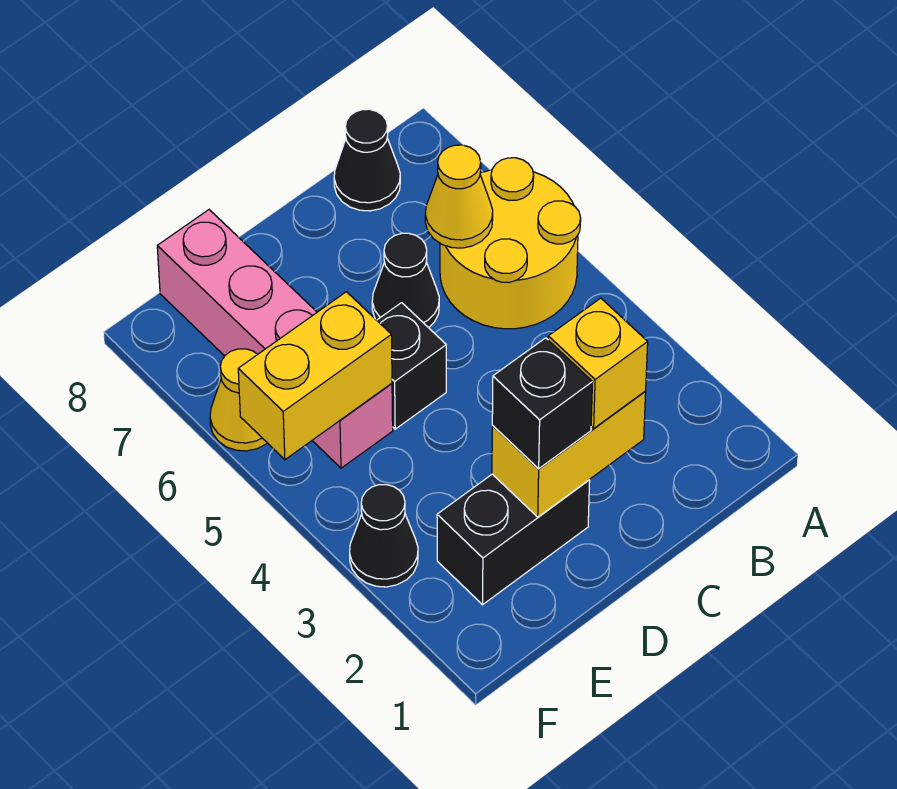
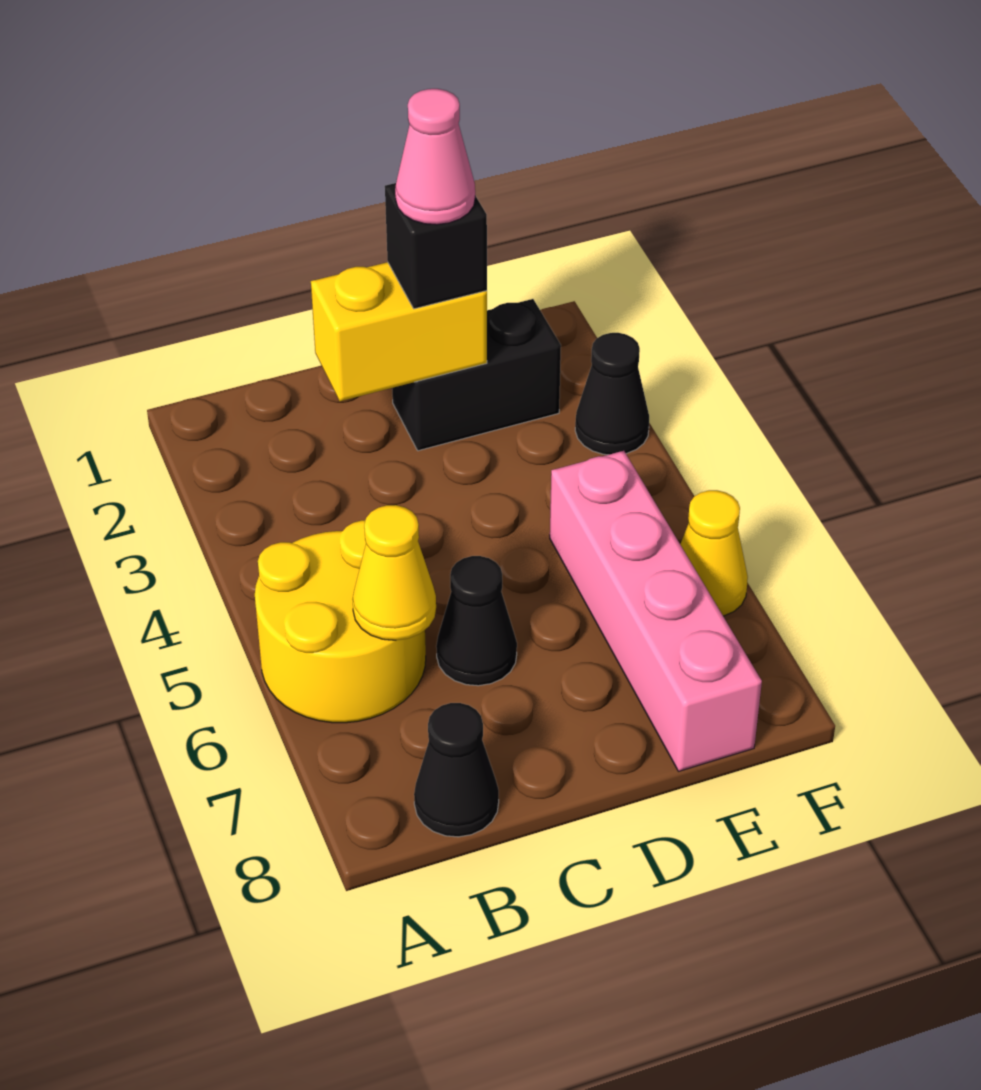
yellow 1x1 brick [548,298,648,428] -> none
none -> pink 1x1 cone [395,89,475,225]
black 1x1 brick [377,303,446,429] -> none
yellow 1x2 brick [238,292,392,460] -> none

